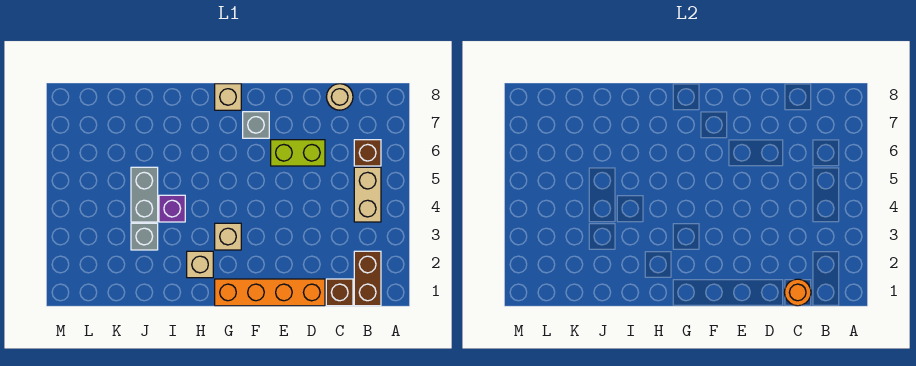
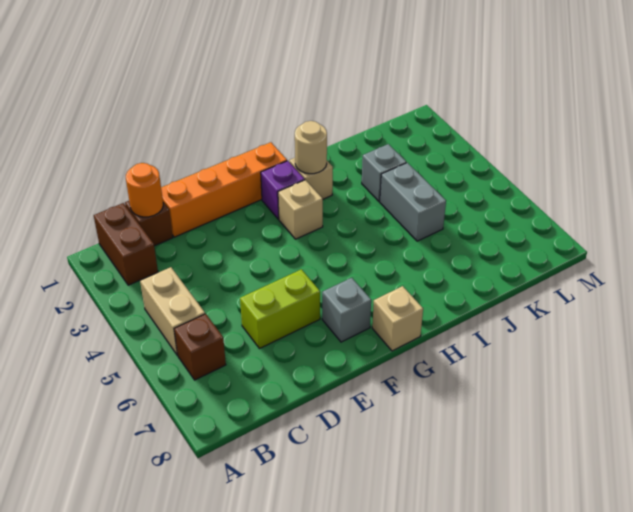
tan 1x1 round brick [327,84,353,110] -> tan 1x1 round brick moved to [295,121,327,174]
purple 1x1 brick [159,195,185,222] -> purple 1x1 brick moved to [261,161,305,219]

